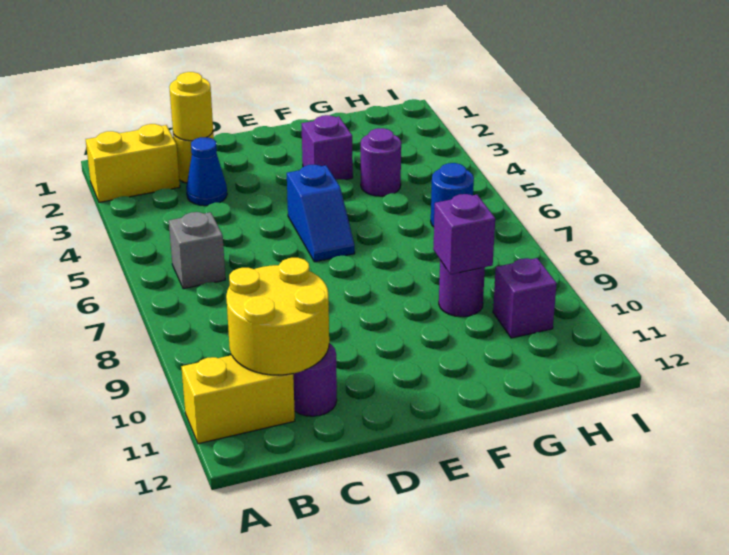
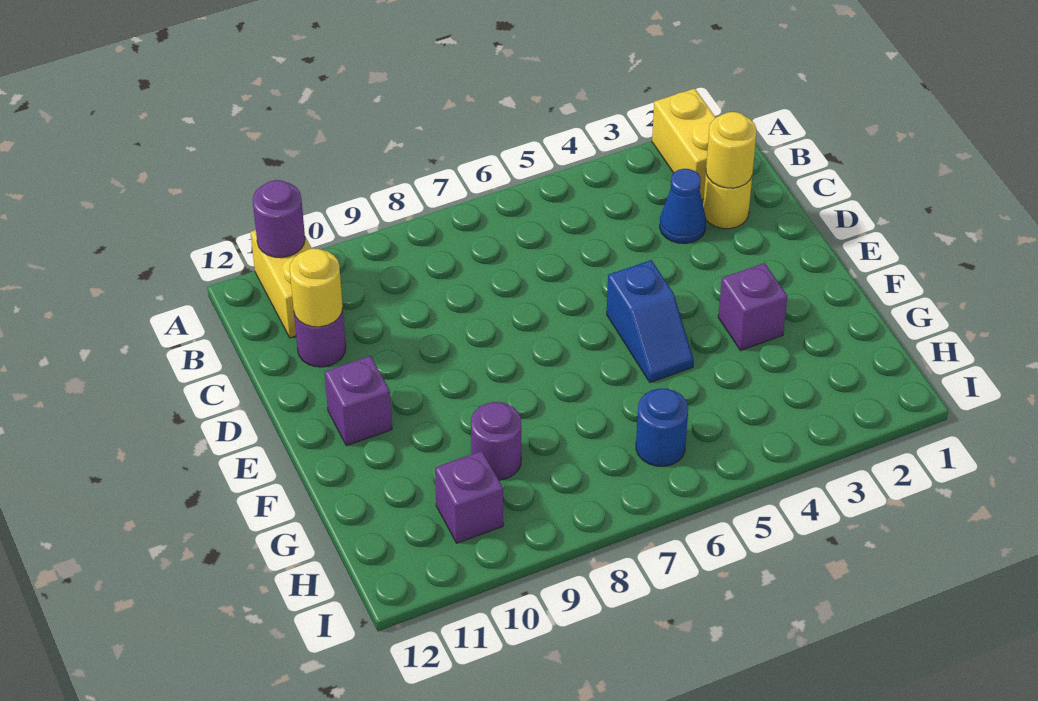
grey 1x1 brick [169,212,225,289] -> none
yellow 2x2 round brick [226,258,329,375] -> yellow 1x1 round brick [290,248,343,327]
blue 1x2 slope [287,165,355,262] -> blue 1x2 slope turned to [607,260,694,382]
purple 1x1 round brick [361,128,401,196] -> purple 1x1 round brick moved to [253,180,305,258]
purple 1x1 brick [433,194,495,274] -> purple 1x1 brick moved to [325,356,392,446]

